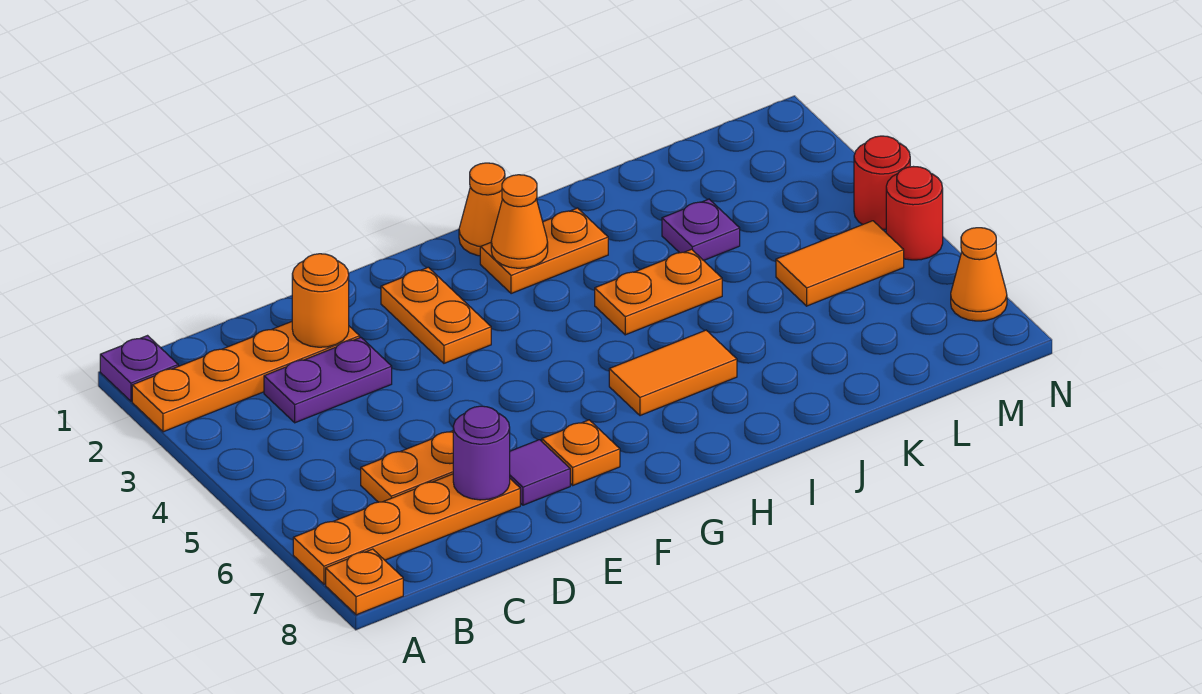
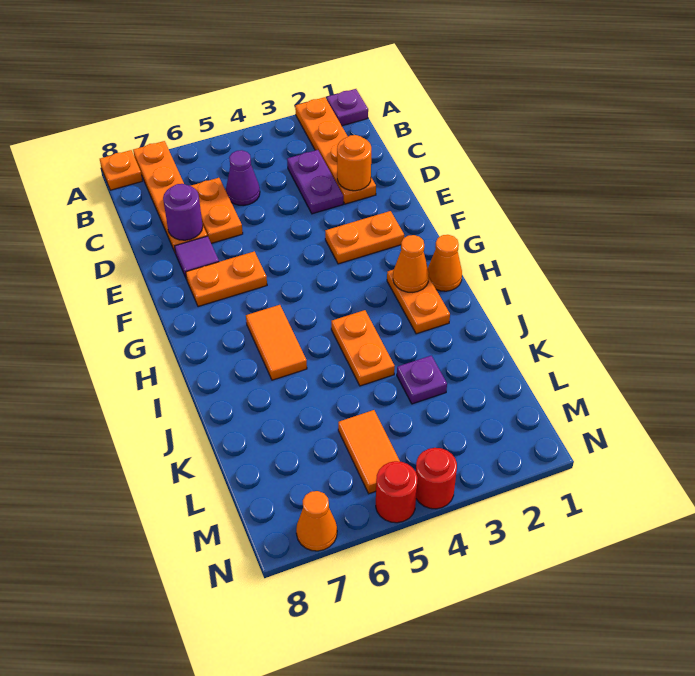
none -> purple 1x1 cone [226,150,260,206]
orange 1x1 plate [542,420,620,485] -> orange 1x2 plate [186,251,267,307]

